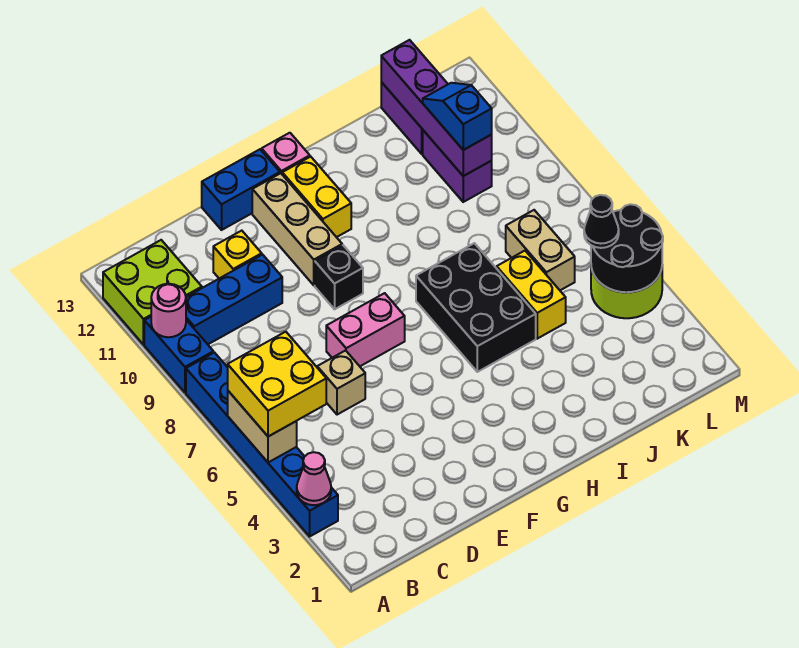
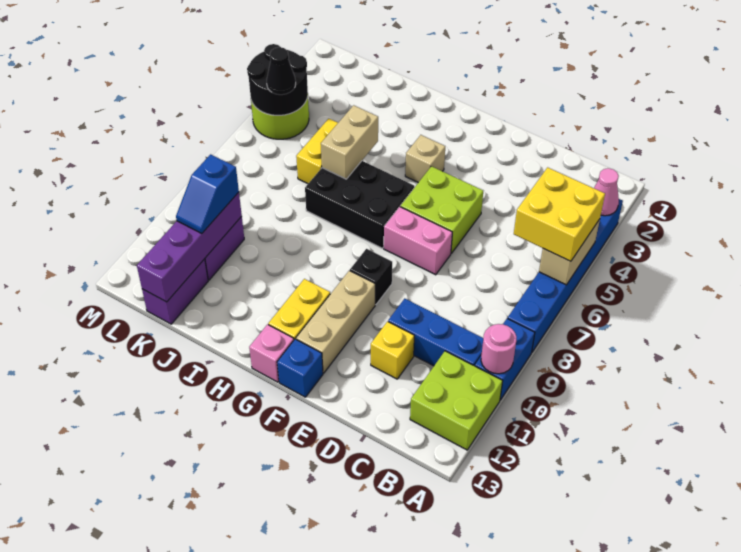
tan 1x1 brick [317,350,365,415] -> tan 1x1 brick moved to [405,135,445,183]
none -> lime 2x2 brick [400,166,483,254]
blue 1x2 brick [202,149,280,230] -> blue 1x1 brick [277,339,323,397]
black 2x3 brick [416,243,536,372] -> black 2x3 brick turned to [305,161,414,248]
tan 1x2 brick [506,210,575,290] -> tan 1x2 brick moved to [321,105,378,179]

